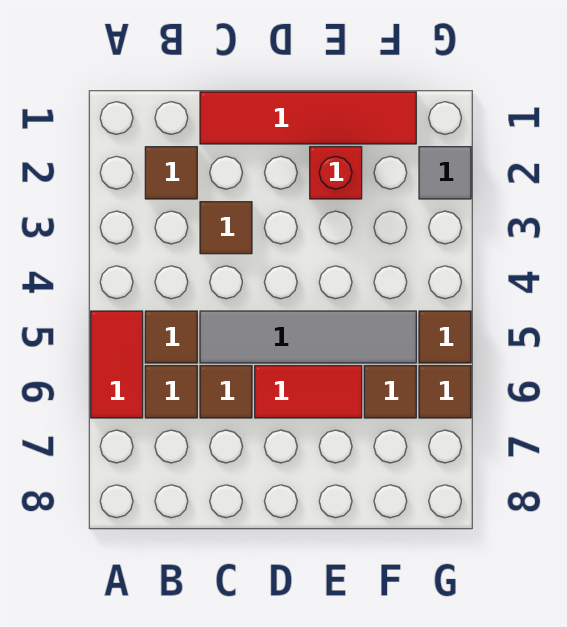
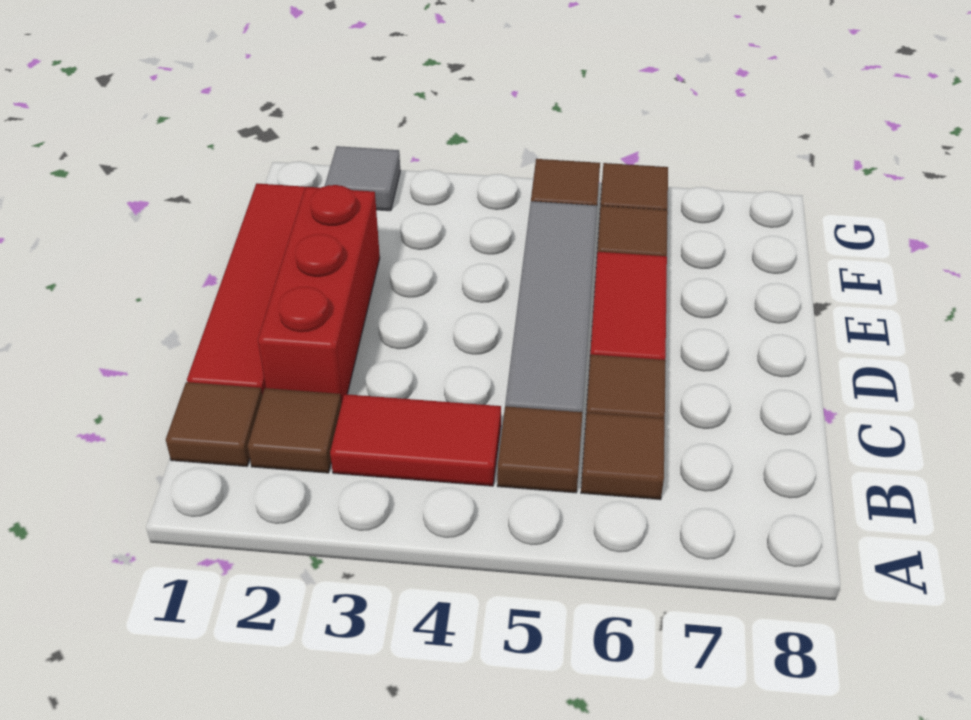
red 1x2 tile [91,311,143,418] -> red 1x2 tile moved to [330,394,501,486]
brown 1x1 tile [200,202,252,254] -> brown 1x1 tile moved to [166,382,262,466]
red 1x1 brick [310,147,362,199] -> red 1x3 brick [258,185,380,404]

